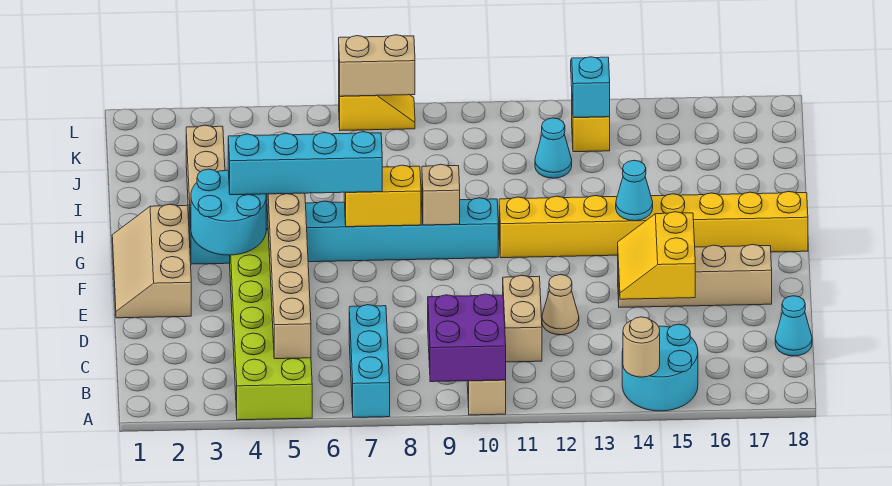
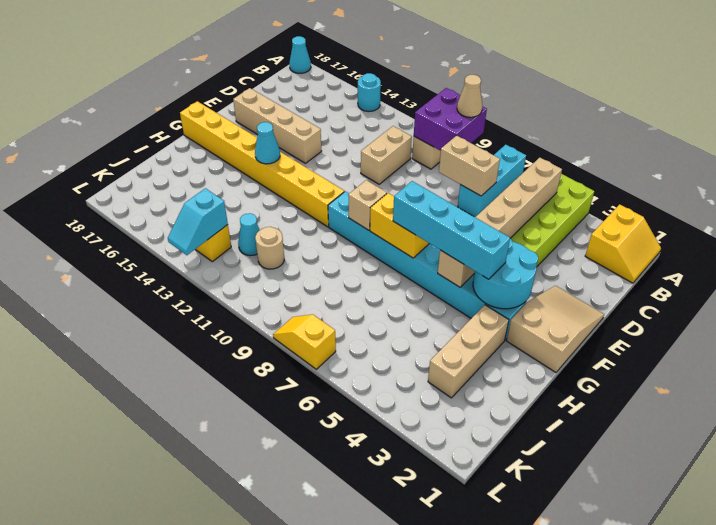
cyan 2x2 round brick [622,324,698,411] -> cyan 1x1 round brick [358,73,381,112]
tan 1x1 round brick [623,317,660,377] -> tan 1x1 round brick moved to [255,227,284,269]
cyan 1x1 cone [775,296,812,356] -> cyan 1x1 cone moved to [289,36,311,73]
tan 1x1 cone [542,275,579,335] -> tan 1x1 cone moved to [457,75,482,117]
yellow 2x2 slope [618,212,695,299] -> yellow 2x2 slope moved to [585,204,661,283]
tan 2x3 slope [112,204,191,318] -> tan 2x3 slope turned to [507,286,604,372]
tan 1x2 brick [339,35,415,96] -> tan 1x2 brick moved to [439,135,500,196]

